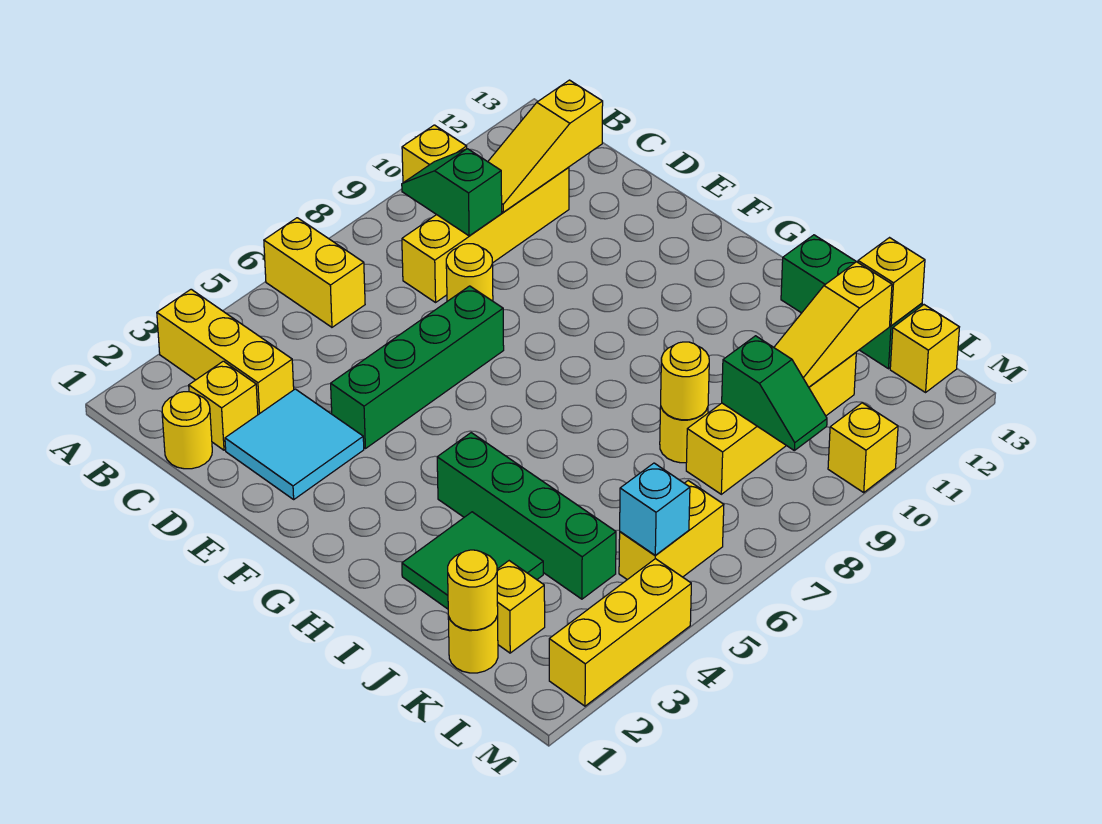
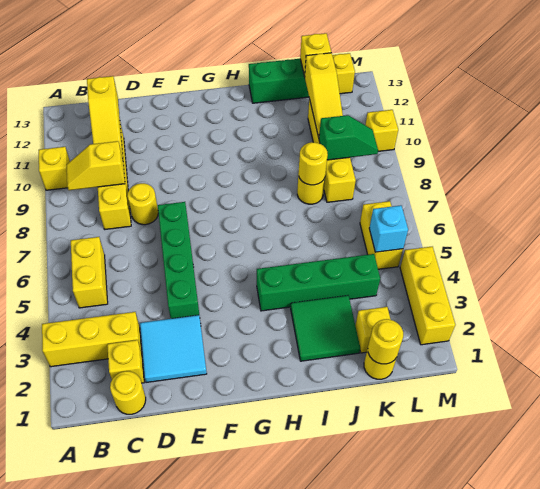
yellow 1x2 brick [264,218,365,327] -> yellow 1x2 brick turned to [71,237,108,308]
green 1x2 slope [402,149,502,236] -> yellow 1x2 slope [66,141,125,190]

